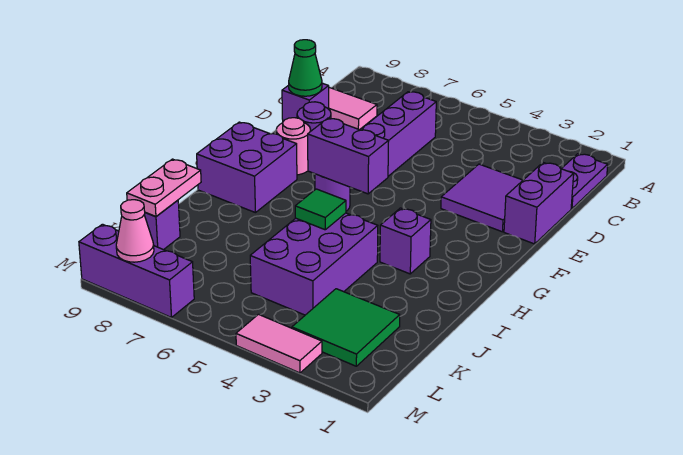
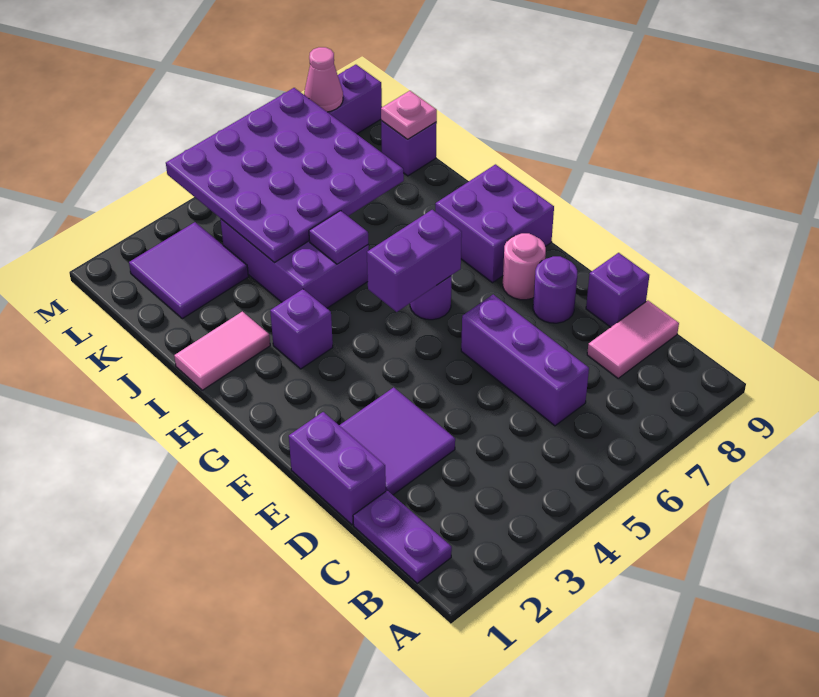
green 1x1 cone [289,40,322,96] -> none
green 1x1 tile [295,189,346,230] -> purple 1x1 tile [309,211,368,264]
none -> purple 4x4 plate [166,88,404,263]
pink 1x2 plate [127,159,201,217] -> pink 1x1 plate [381,91,437,139]
green 2x2 tile [292,289,400,366] -> purple 2x2 tile [129,222,248,319]
pink 1x2 tile [236,314,322,373] -> pink 1x2 tile moved to [174,312,270,390]

